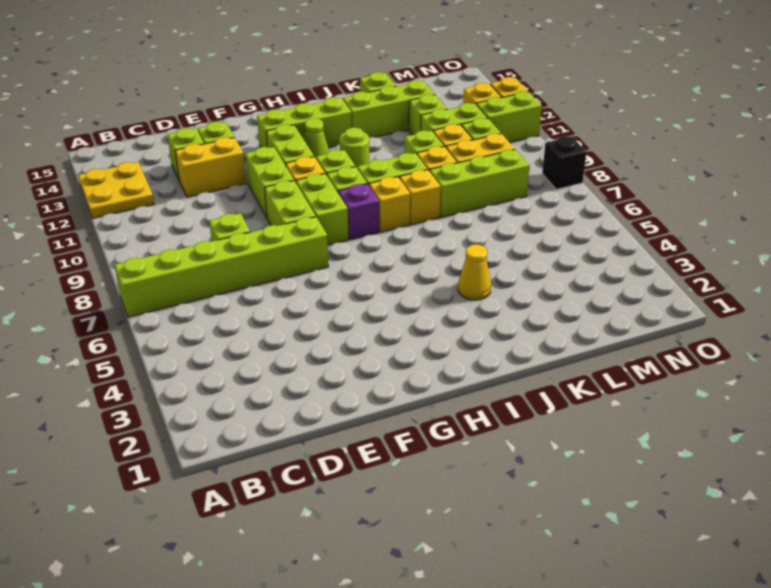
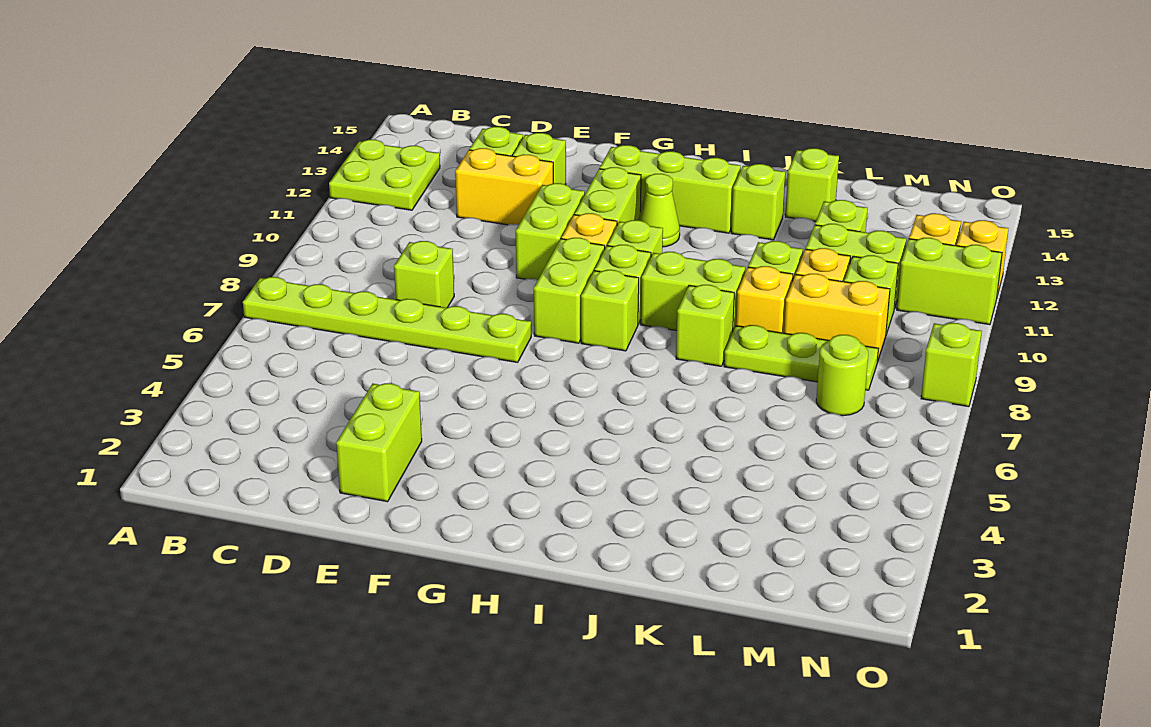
lime 1x6 brick [115,217,329,317] -> lime 1x6 plate [243,277,531,362]
yellow 2x2 plate [78,162,154,219] -> lime 2x2 plate [329,140,440,210]
lime 1x2 brick [265,181,316,226] -> lime 1x2 brick moved to [336,383,422,502]
purple 1x1 brick [338,184,379,240] -> lime 1x1 brick [581,270,639,351]
yellow 1x1 brick [369,177,410,232] -> none
lime 1x1 round brick [339,128,370,167] -> lime 1x1 round brick moved to [816,335,868,416]
yellow 1x1 cone [458,244,491,300] -> none
yellow 1x1 brick [400,170,441,225] -> lime 1x1 brick [676,285,734,366]
lime 1x3 brick [343,80,435,138] -> lime 1x1 brick [731,164,785,240]
lime 1x3 brick [430,150,529,217] -> lime 1x3 plate [724,325,879,390]
black 1x1 brick [542,136,586,189] -> lime 1x1 brick [921,323,982,407]

